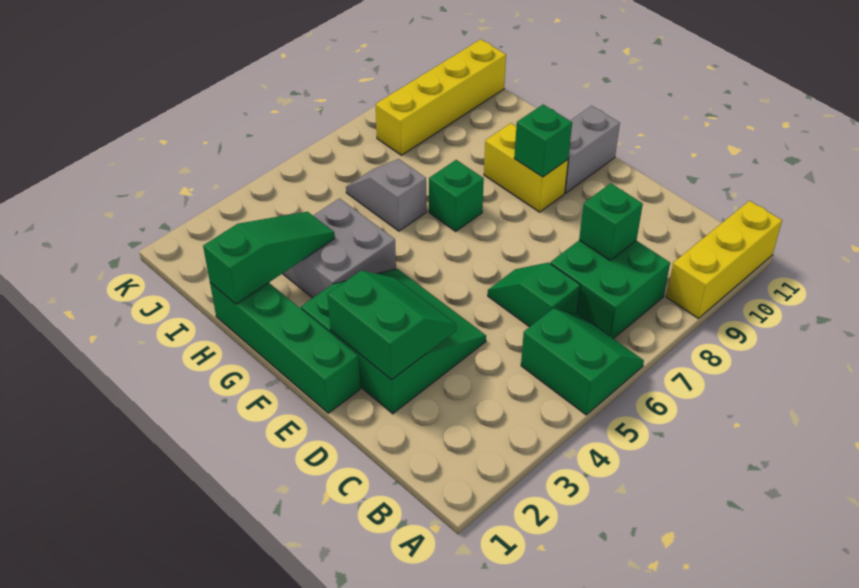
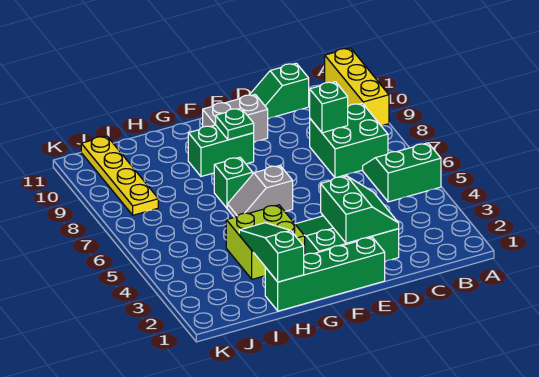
green 1x2 slope [488,263,580,327] -> green 1x2 slope moved to [250,63,309,119]
green 2x2 slope [327,271,456,380] -> green 2x2 slope turned to [321,176,399,243]
yellow 1x2 brick [484,123,568,212] -> green 1x2 brick [188,125,254,176]
green 1x1 brick [514,105,572,177] -> green 1x1 plate [216,108,254,140]
grey 1x2 brick [565,106,620,193] -> grey 1x2 brick turned to [203,95,268,142]
grey 2x2 brick [283,199,396,298] -> lime 2x2 brick [226,205,305,279]
grey 1x2 slope [346,159,426,231] -> grey 1x2 slope moved to [227,166,293,217]
yellow 1x4 brick [376,39,506,155] -> yellow 1x4 plate [81,136,158,215]

